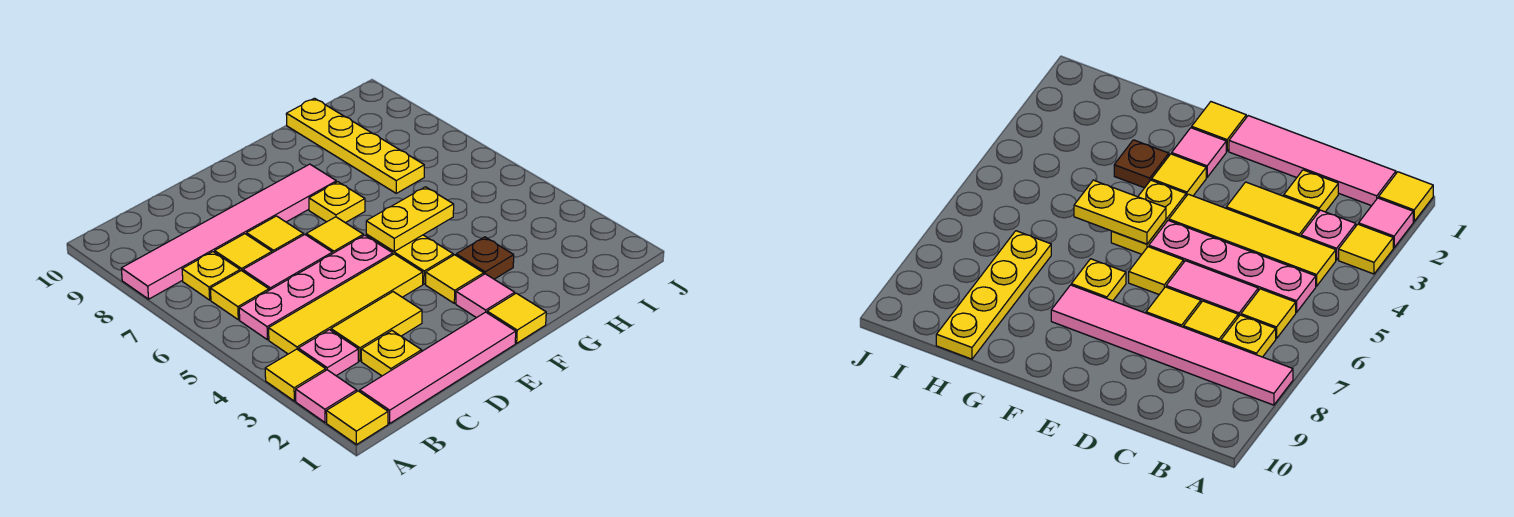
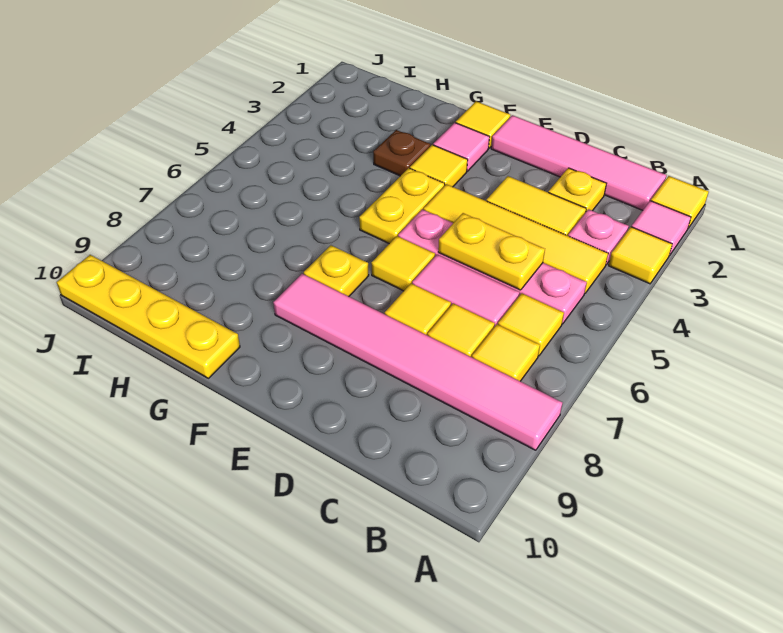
yellow 1x1 plate [182,252,240,300] -> yellow 1x1 tile [472,324,540,381]
yellow 1x2 plate [366,187,454,251] -> yellow 1x2 plate moved to [438,213,545,290]
yellow 1x4 plate [286,98,424,193] -> yellow 1x4 plate turned to [57,255,240,378]

